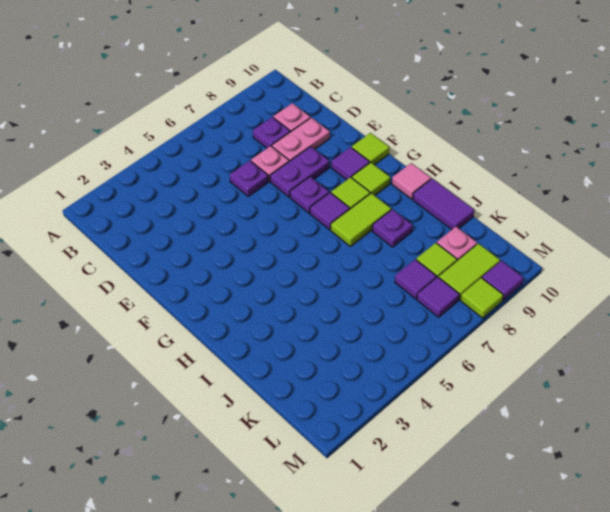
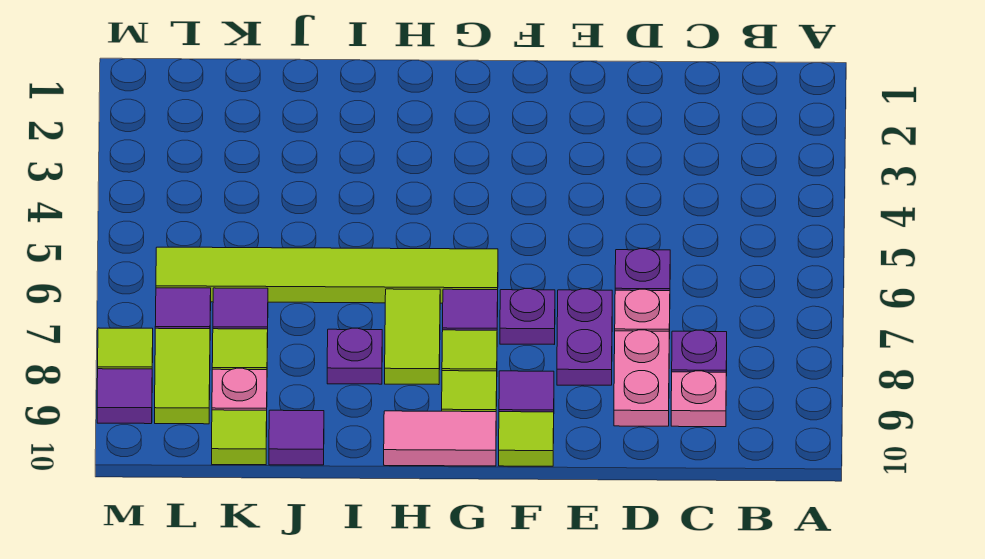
none -> lime 1x6 tile [156,247,498,303]
pink 1x1 tile [392,163,431,199] -> pink 1x2 tile [384,411,496,466]
purple 1x2 tile [413,179,475,230] -> purple 1x1 tile [269,410,324,465]
none -> lime 1x1 tile [212,410,267,465]

